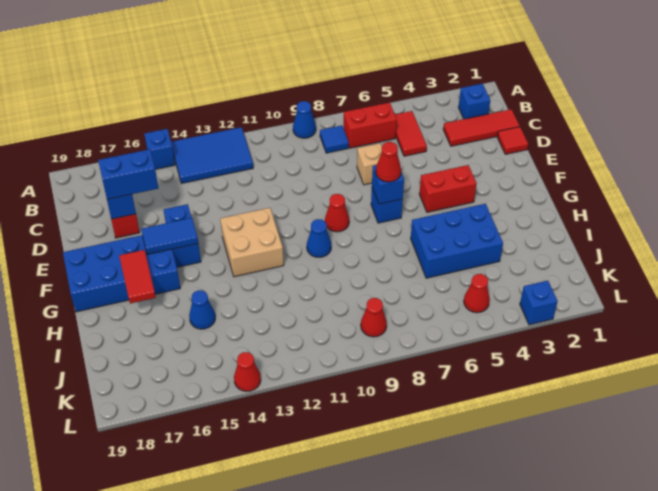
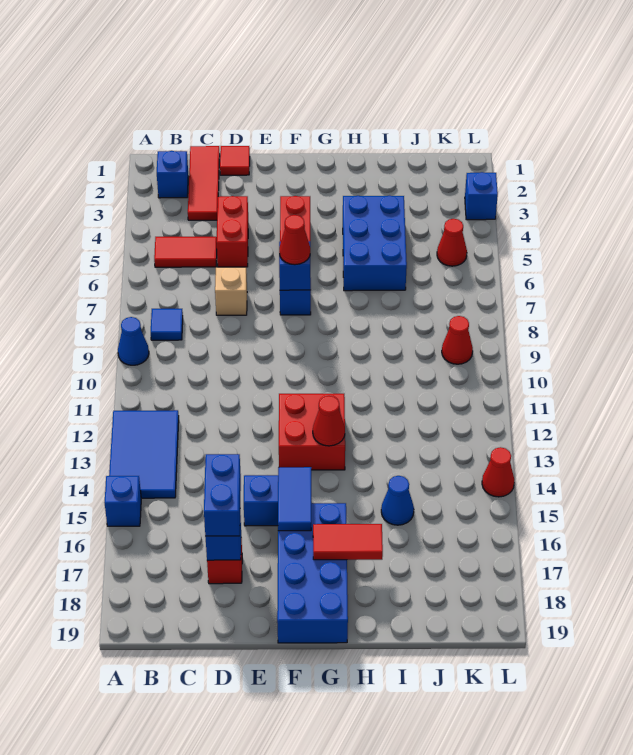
red 1x2 brick [344,102,397,148] -> red 1x2 brick moved to [216,196,248,267]
red 1x1 cone [325,194,349,232] -> red 1x1 cone moved to [313,396,345,446]
tan 2x2 brick [220,208,284,277] -> red 2x2 brick [279,394,345,470]
blue 1x1 cone [307,219,331,257] -> none

